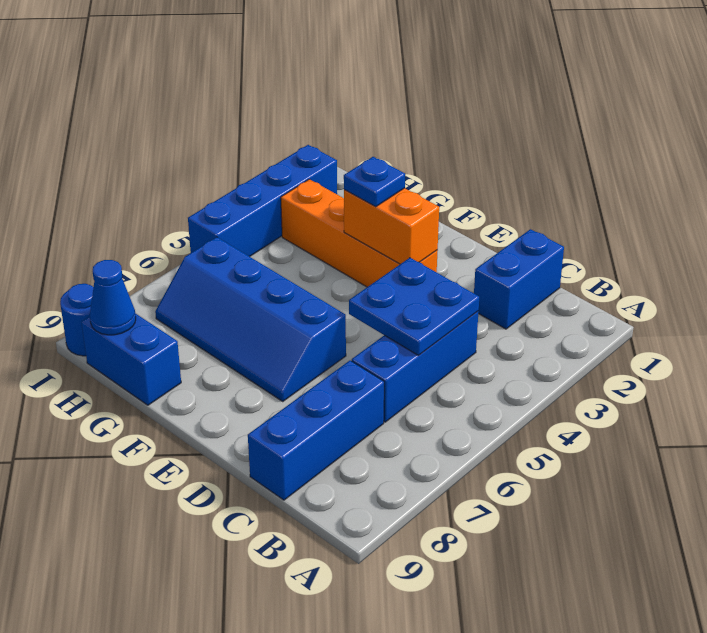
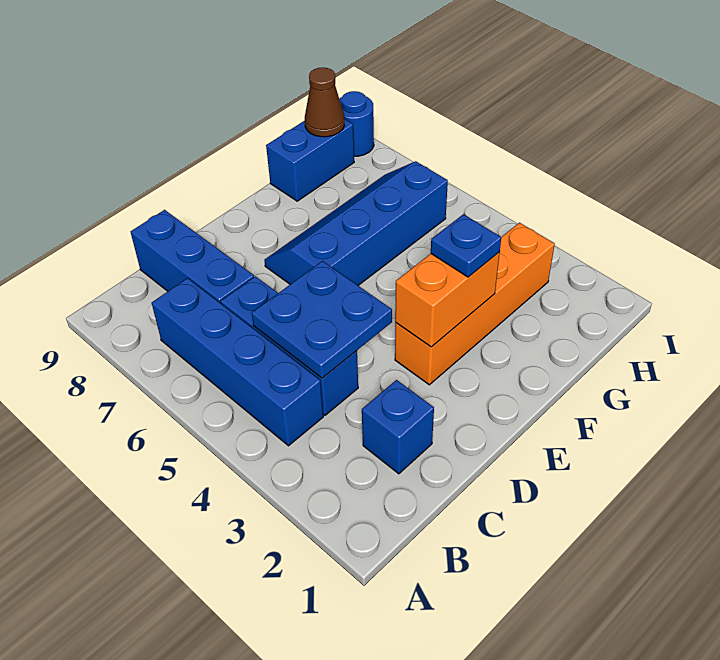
blue 1x2 brick [474,229,564,329] -> blue 1x1 brick [362,380,434,474]
blue 1x1 cone [90,260,136,335] -> brown 1x1 cone [305,67,344,137]
blue 1x4 brick [188,145,337,257] -> blue 1x4 brick moved to [152,278,323,446]

